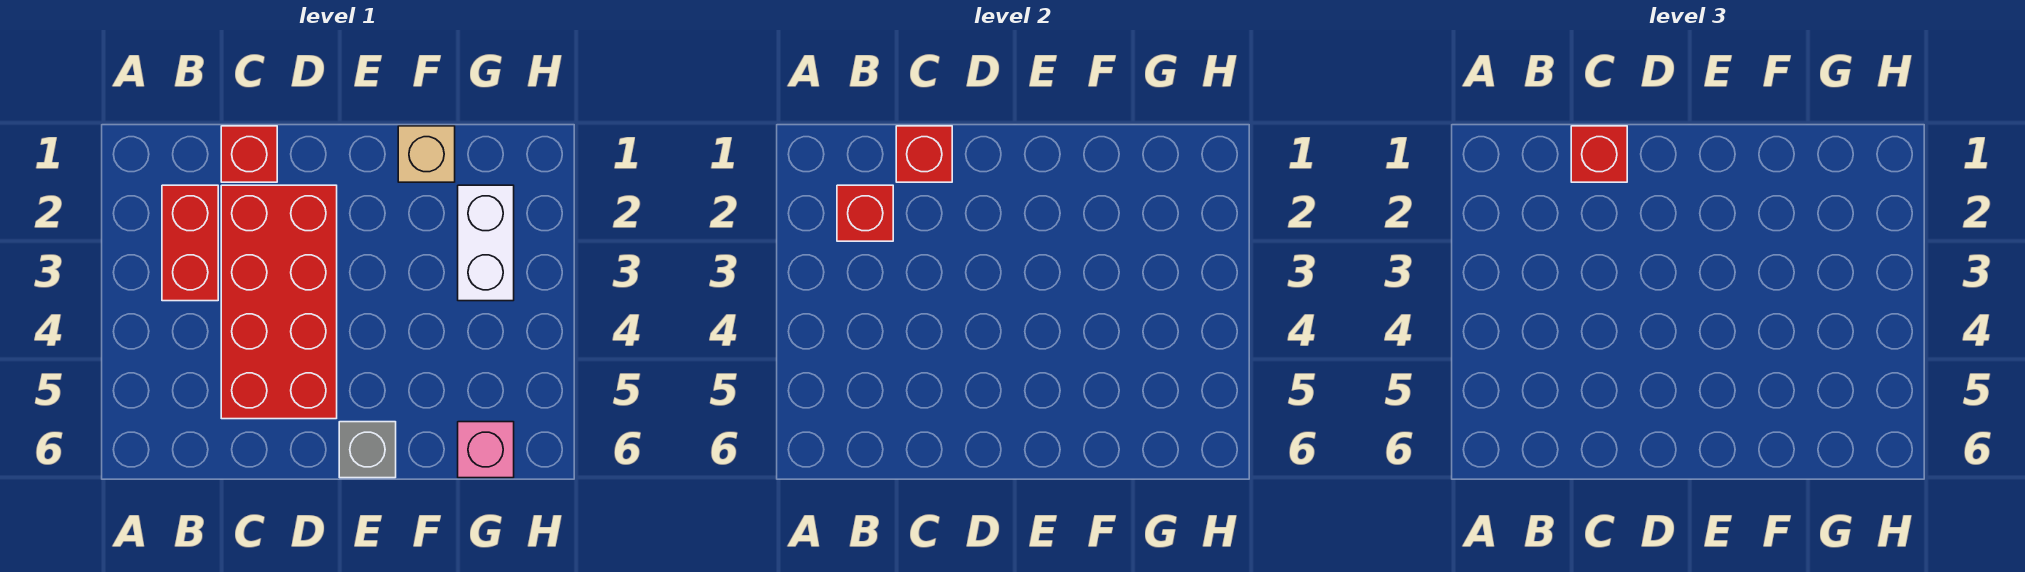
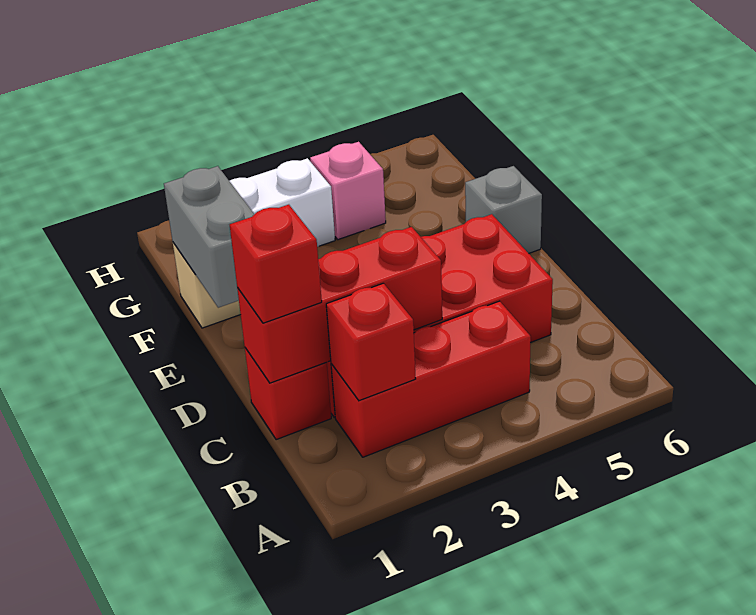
red 1x2 brick [162,185,218,301] -> red 1x3 brick [331,301,531,457]
red 1x1 brick [896,126,952,182] -> red 1x3 brick [237,227,442,383]
none -> grey 1x2 brick [164,166,254,308]
pink 1x1 brick [458,422,514,478] -> pink 1x1 brick moved to [310,142,386,240]

